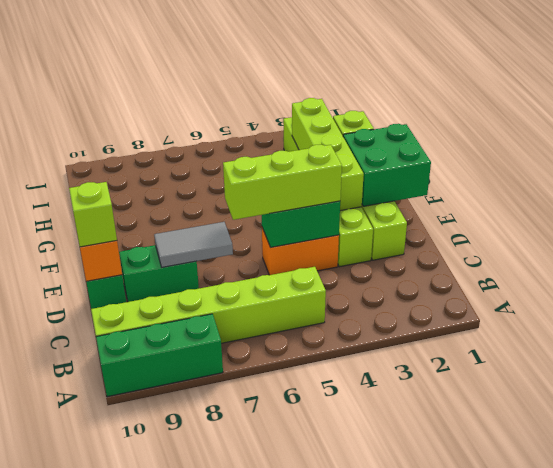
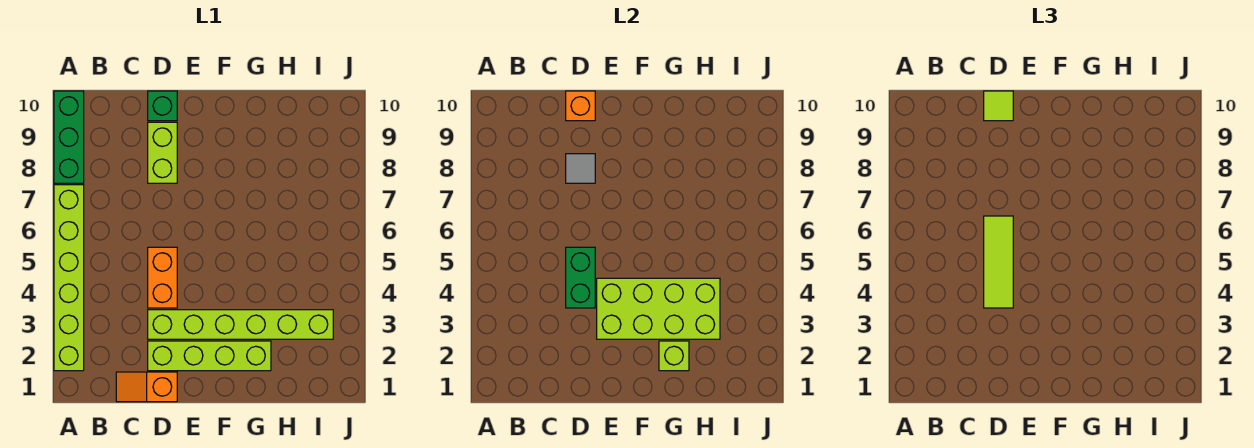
lime 1x6 brick [91,267,326,343] -> lime 1x6 brick moved to [54,185,84,371]
none -> orange 1x2 slope [116,372,177,402]
lime 1x3 brick [223,145,342,220] -> lime 1x3 tile [984,216,1013,308]
grey 1x2 tile [154,222,233,267] -> grey 1x1 tile [566,154,595,183]
green 1x2 brick [119,245,199,302] -> lime 1x2 brick [148,122,177,183]
lime 1x1 brick [69,182,117,247] -> lime 1x1 tile [984,91,1013,121]
green 2x2 brick [343,124,431,206] -> none
lime 1x4 brick [292,98,364,211] -> lime 2x4 brick [597,278,720,339]

